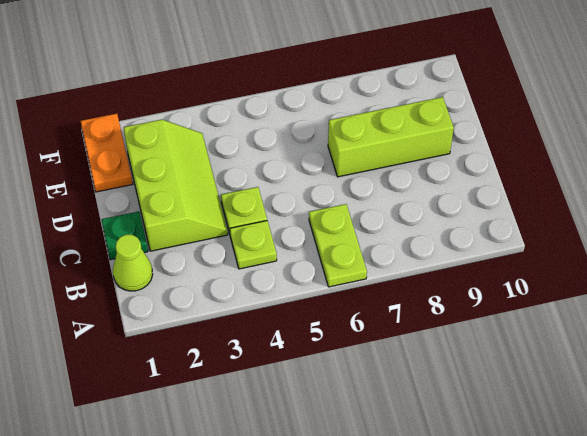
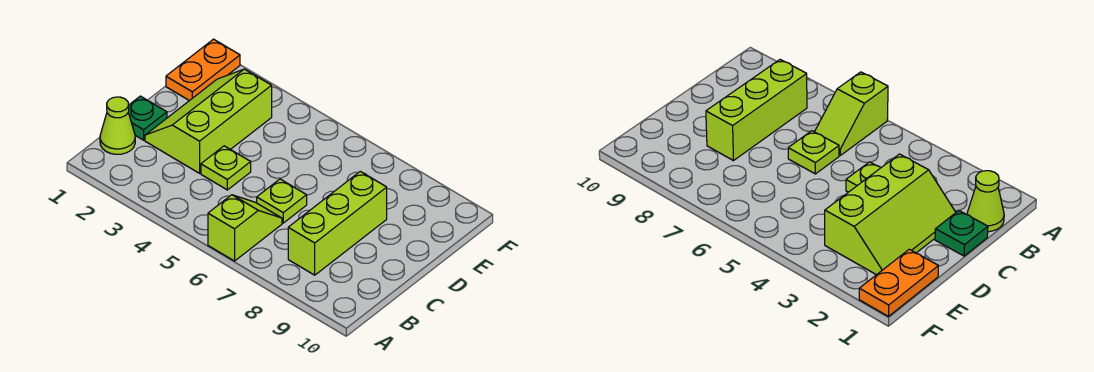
lime 1x2 plate [309,204,367,287] -> lime 1x2 slope [208,195,282,261]
lime 1x1 plate [230,221,277,269] -> lime 1x1 plate moved to [257,179,307,223]
lime 2x3 slope [124,120,228,251] -> lime 2x3 slope turned to [145,69,272,173]
lime 1x3 brick [328,97,454,177] -> lime 1x3 brick turned to [288,171,387,275]

